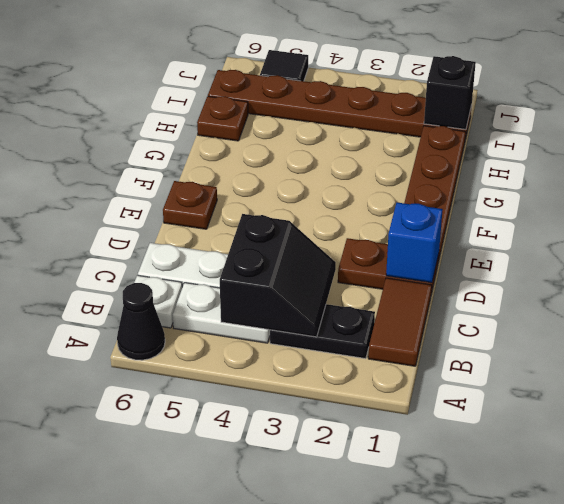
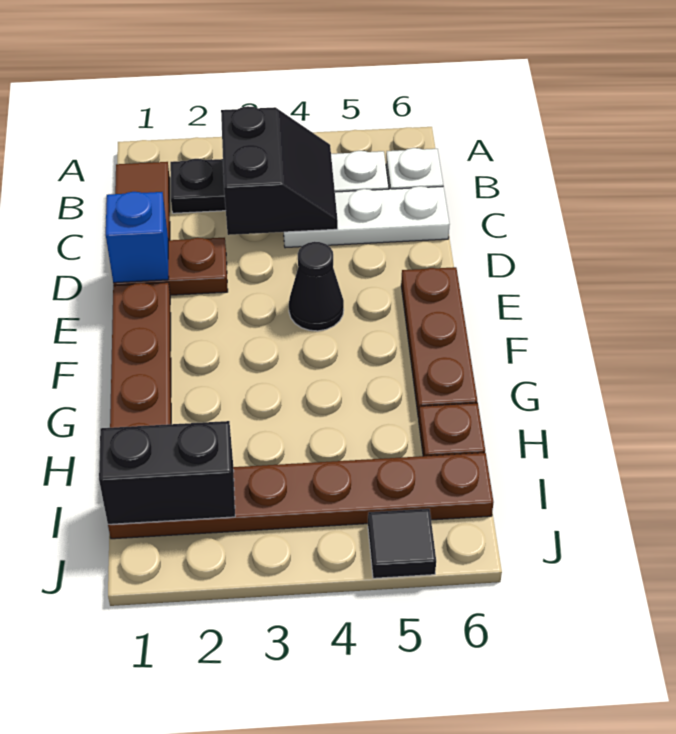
black 1x1 cone [117,283,165,360] -> black 1x1 cone moved to [289,242,344,331]
black 2x2 slope [220,214,336,337] -> black 2x2 slope turned to [221,106,338,235]
brown 1x1 plate [163,181,217,229] -> brown 1x3 plate [401,267,477,418]
black 1x1 brick [424,56,476,129] -> black 1x2 brick [99,421,235,524]

